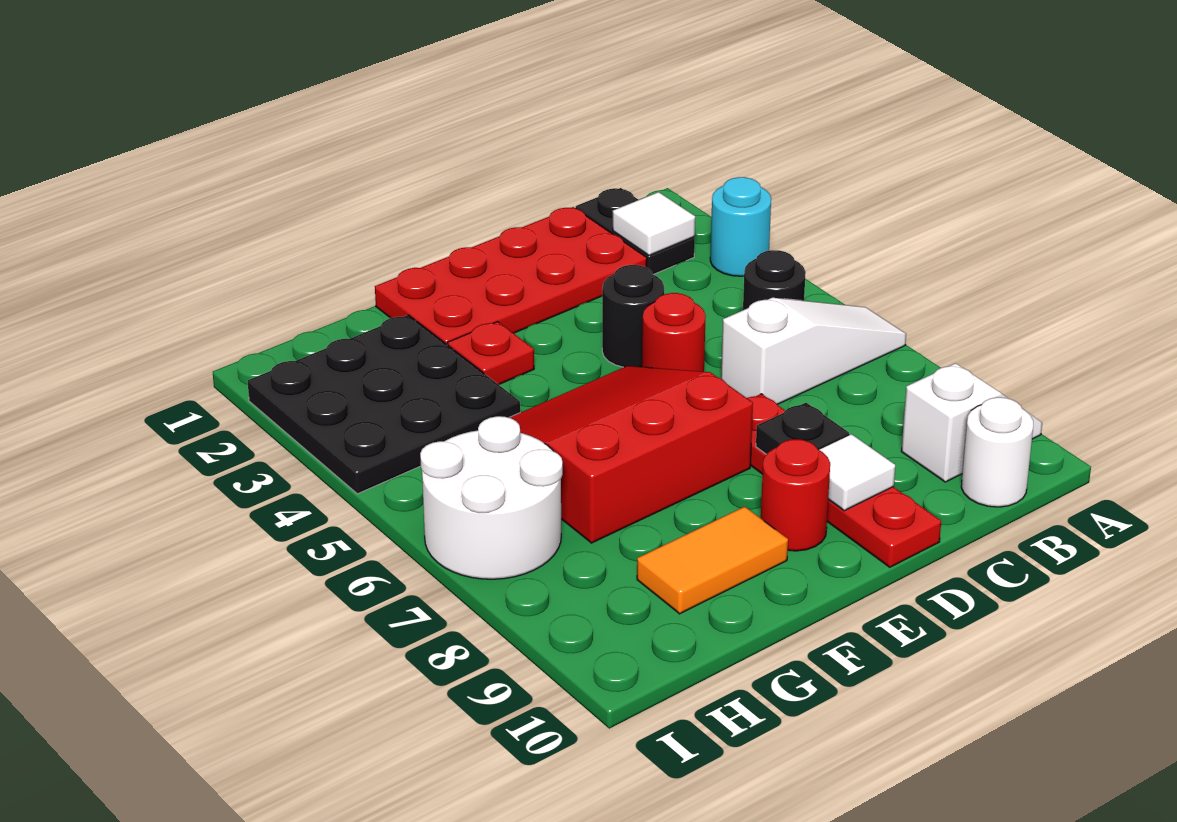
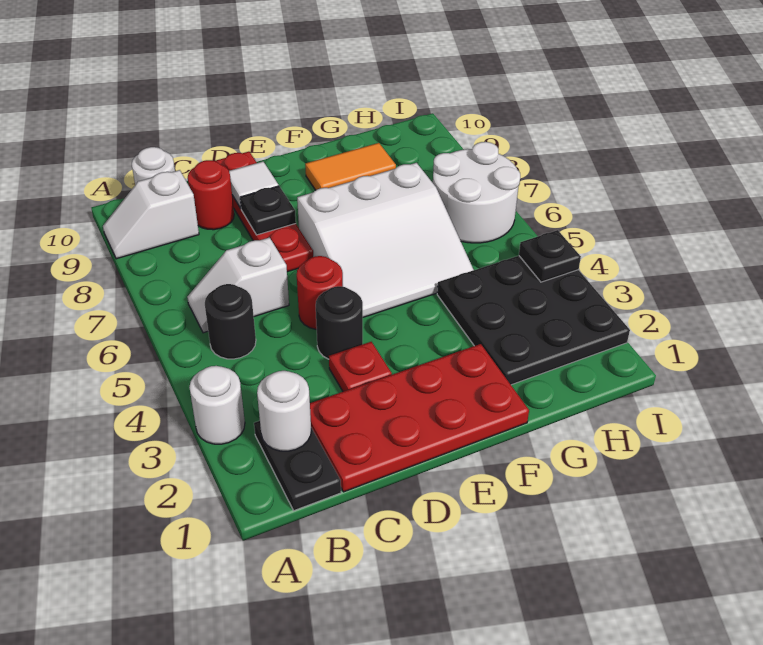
cyan 1x1 round brick [710,177,771,276] -> white 1x1 round brick [189,366,245,444]
white 1x3 slope [721,298,906,404] -> white 1x2 slope [187,238,289,333]
white 1x1 tile [613,192,695,255] -> white 1x1 round brick [257,371,311,451]
red 3x3 slope [509,366,753,543] -> white 3x3 slope [297,163,474,317]
red 1x1 round brick [761,439,830,551] -> red 1x1 round brick moved to [188,160,234,230]
red 1x1 plate [448,322,534,385] -> red 1x1 plate moved to [329,342,392,392]
none -> black 1x1 plate [519,230,581,282]

